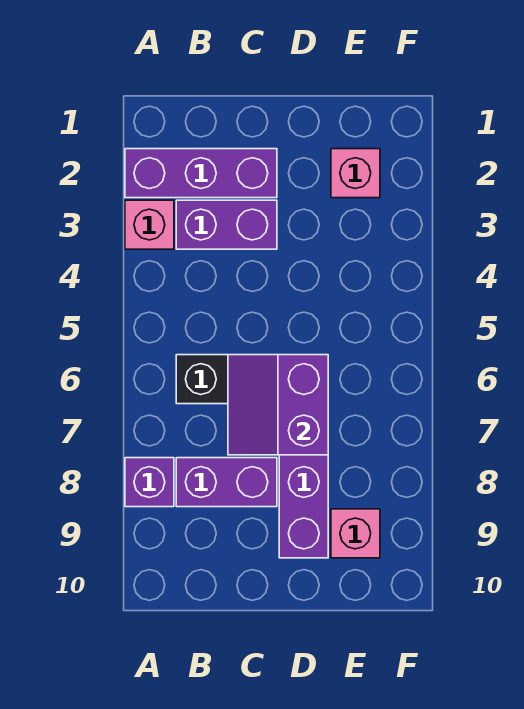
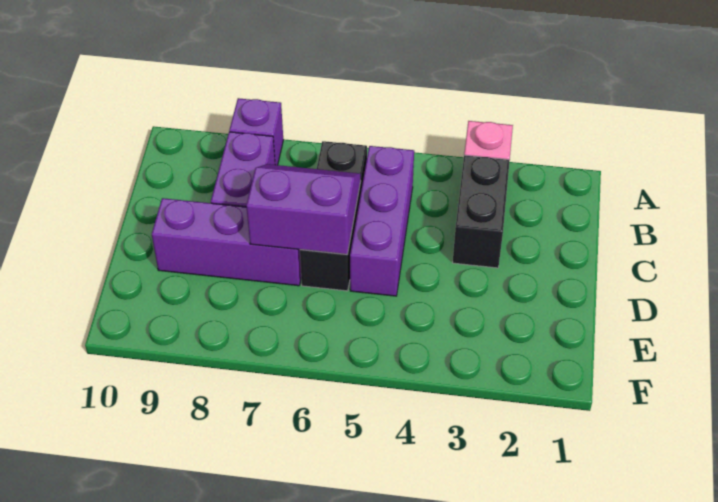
purple 1x3 brick [125,149,277,198] -> purple 1x3 brick moved to [350,146,414,296]
purple 1x2 brick [176,200,277,249] -> black 1x2 brick [453,155,510,268]
pink 1x1 brick [331,149,380,198] -> none
pink 1x1 brick [331,509,380,558] -> none

